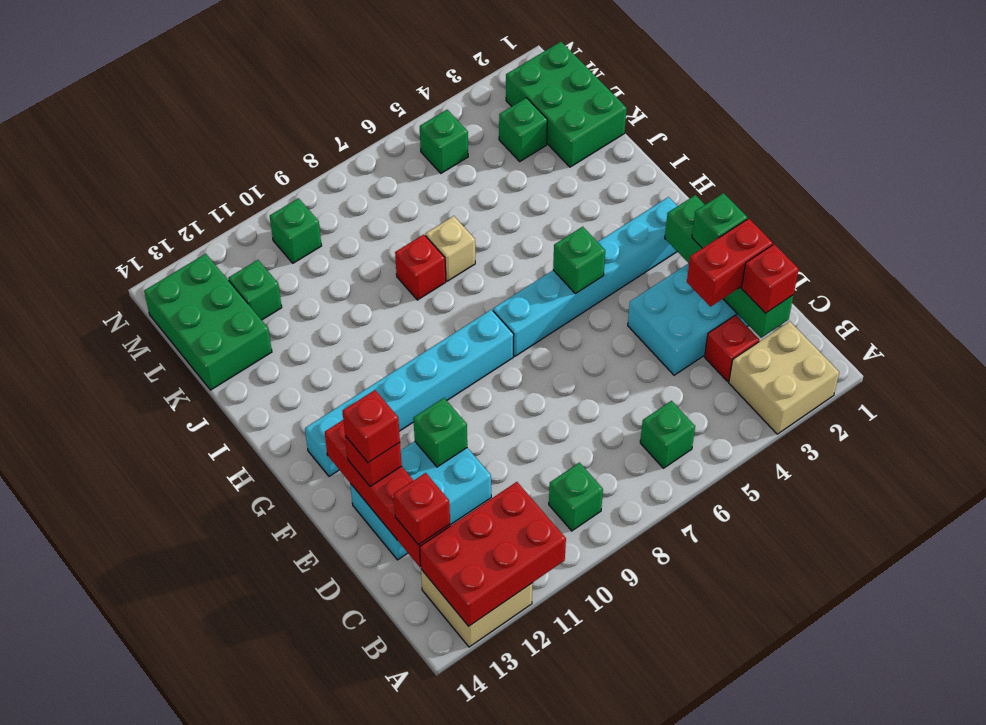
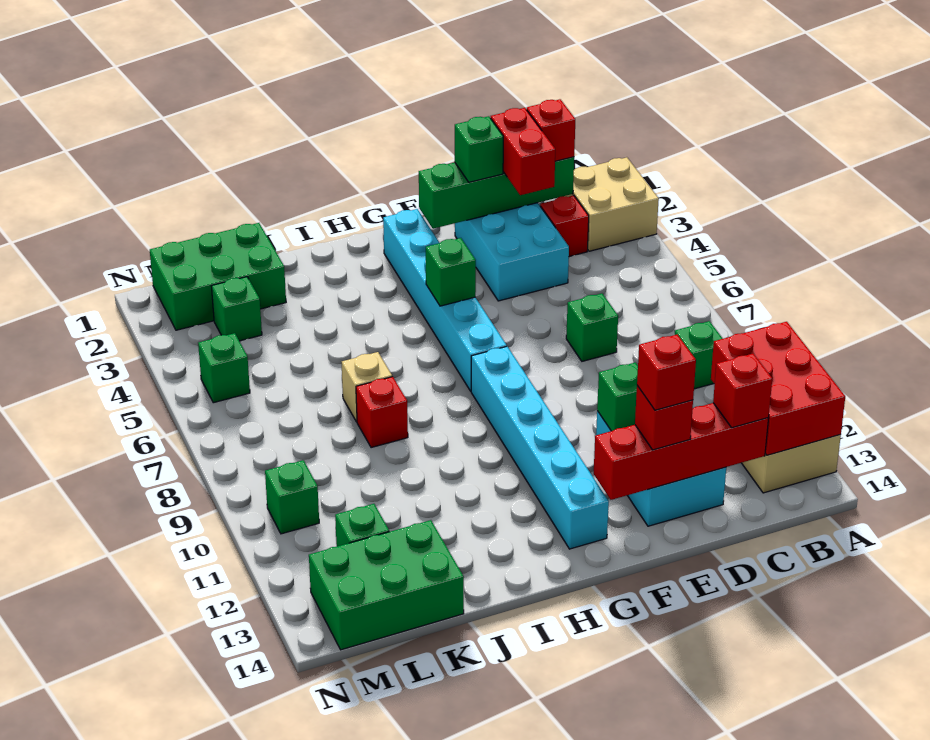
green 1x1 brick [640,401,695,468] -> green 1x1 brick moved to [566,294,618,361]

